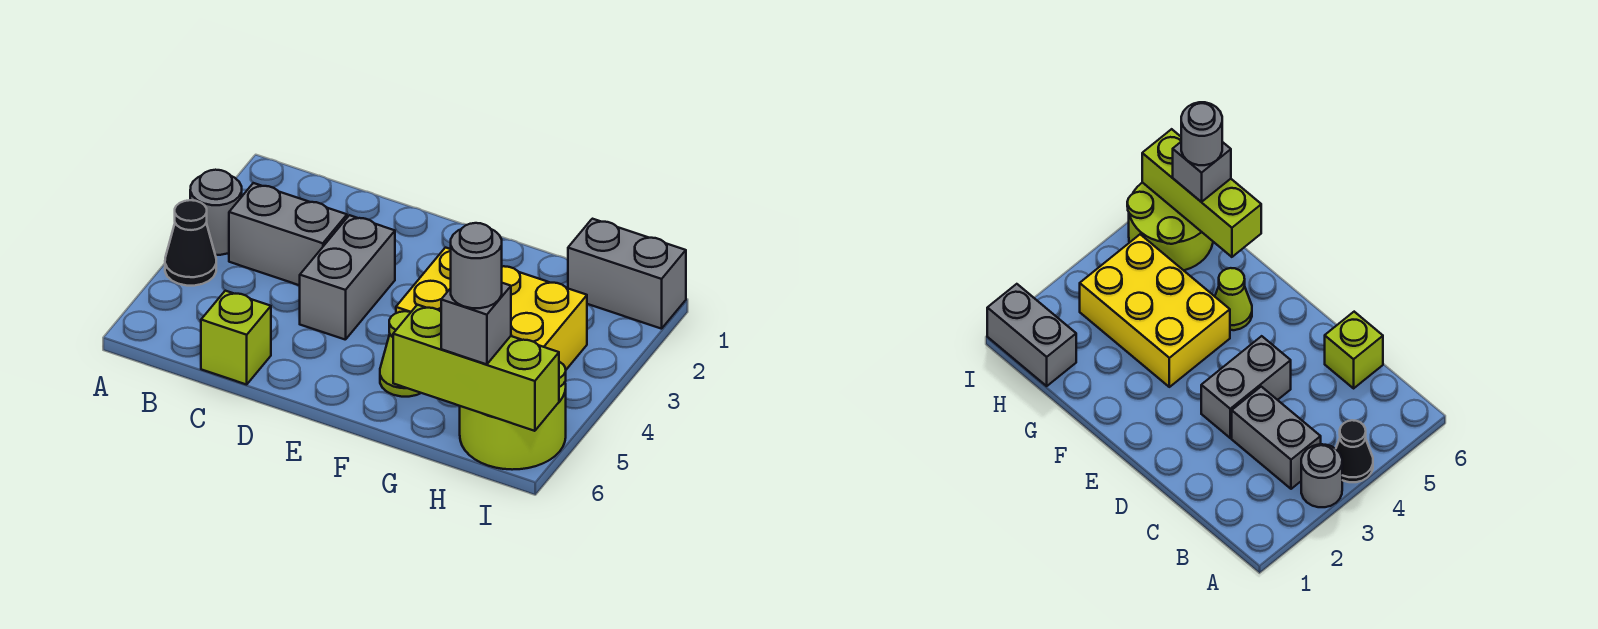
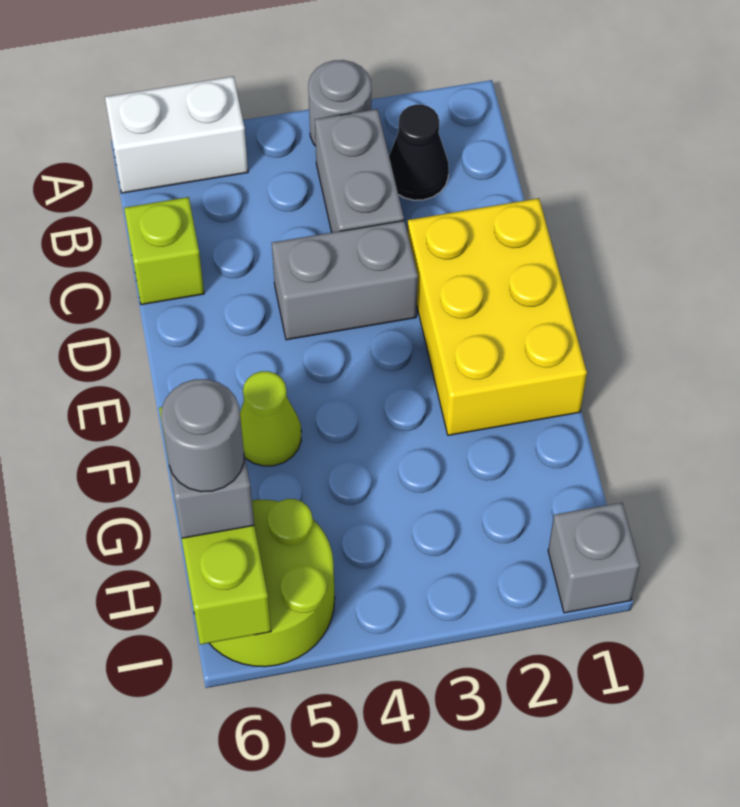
black 1x1 cone [165,200,216,286] -> black 1x1 cone moved to [389,105,449,200]
none -> white 1x2 brick [105,76,248,193]
yellow 2x3 brick [396,248,587,370] -> yellow 2x3 brick moved to [407,198,587,435]
grey 1x2 brick [568,219,686,329] -> grey 1x1 brick [548,503,640,613]

